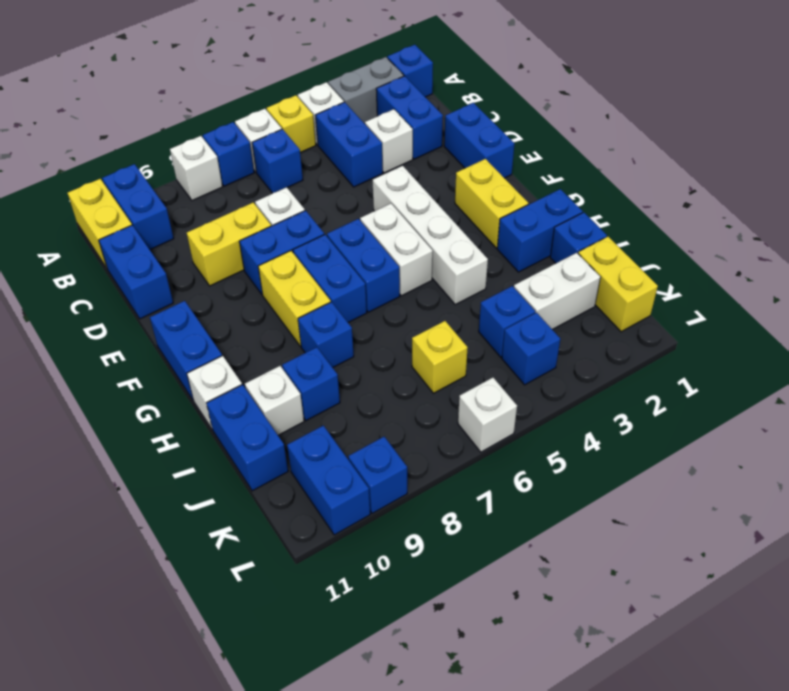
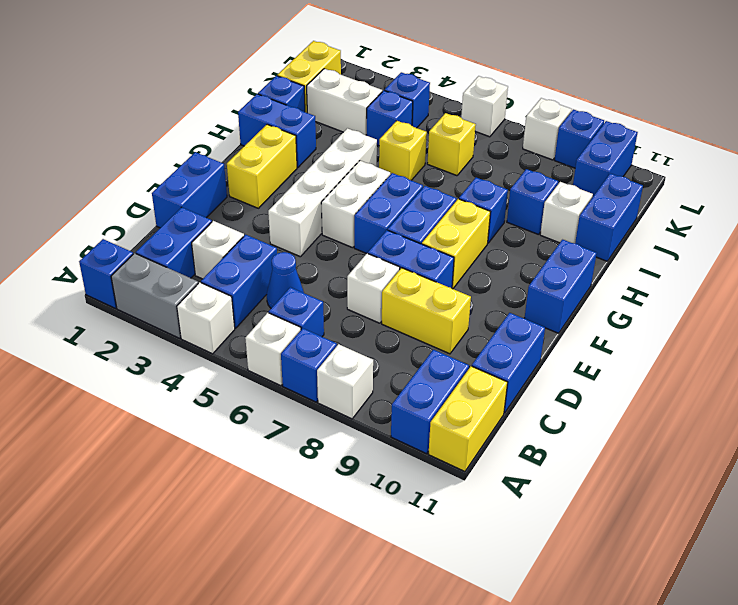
yellow 1x1 brick [267,95,316,153] -> yellow 1x1 brick moved to [379,121,427,180]
none -> blue 1x1 cone [267,252,304,308]
white 1x1 brick [187,356,242,429] -> white 1x1 brick moved to [523,98,572,160]

